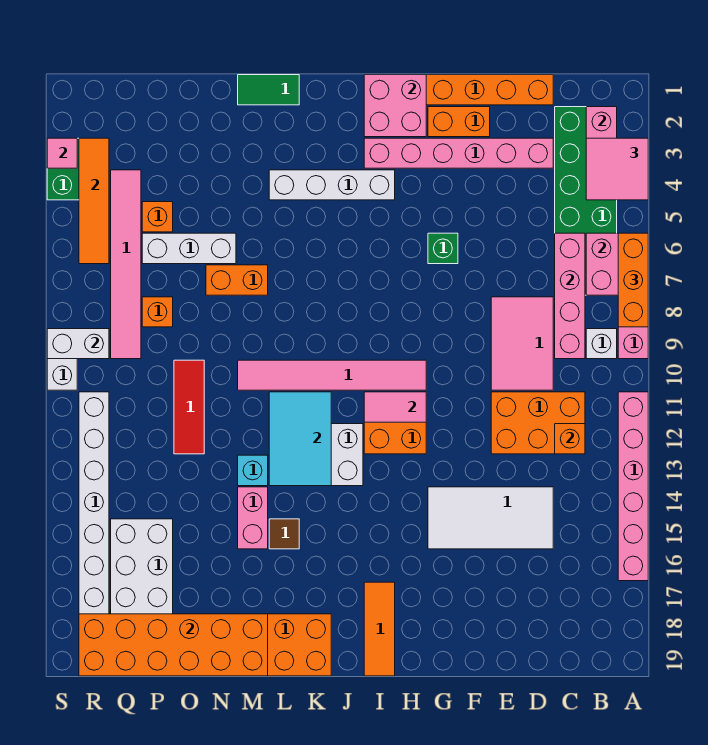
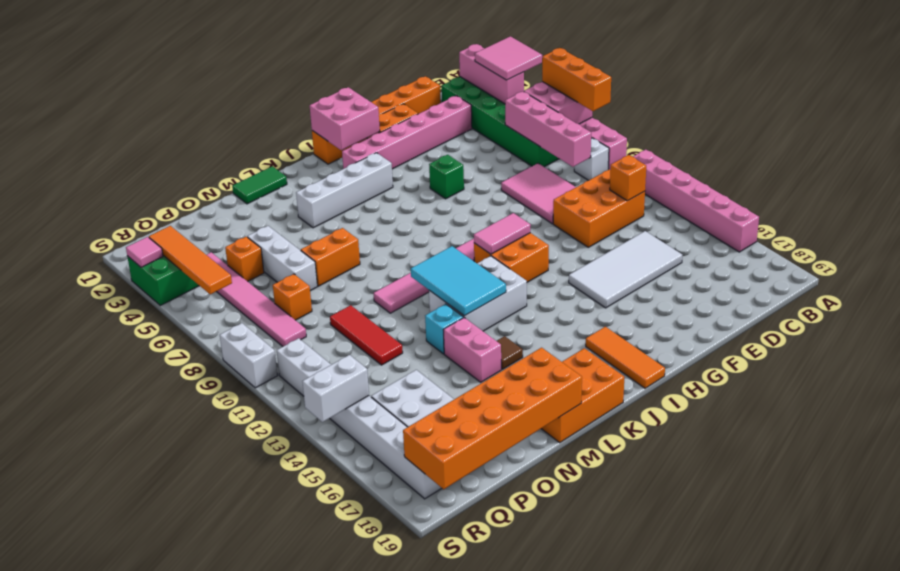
white 1x3 brick [142,233,236,264] -> white 1x3 brick turned to [247,226,317,291]
white 1x2 brick [47,329,109,359] -> white 1x2 brick moved to [302,355,369,422]

